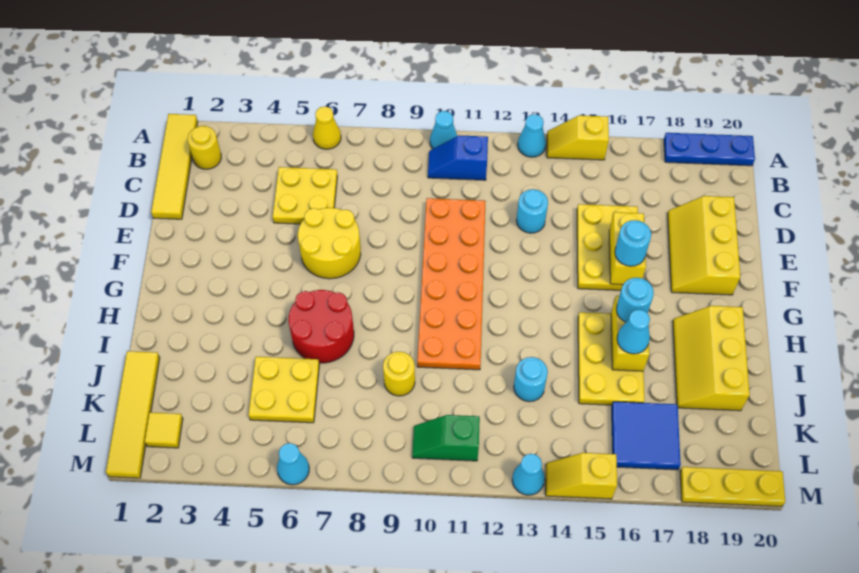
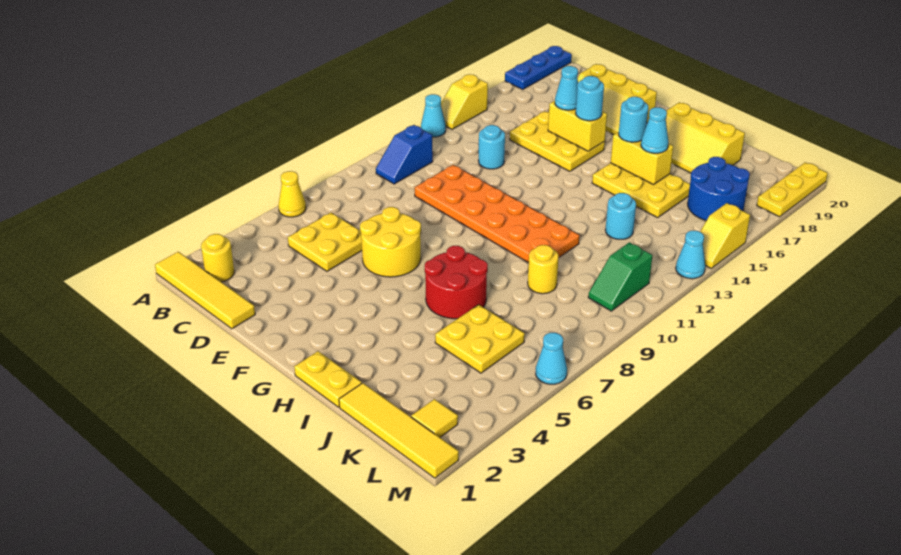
cyan 1x1 cone [430,111,457,149] -> cyan 1x1 cone moved to [555,66,578,110]
none -> yellow 1x2 plate [294,351,362,407]
blue 2x2 tile [612,402,681,470] -> blue 2x2 round brick [688,157,750,221]

